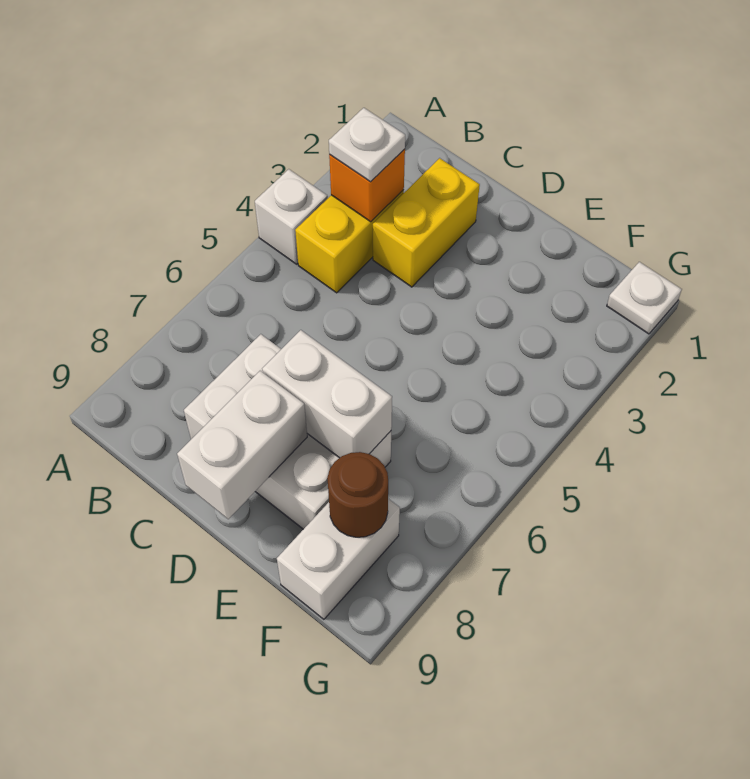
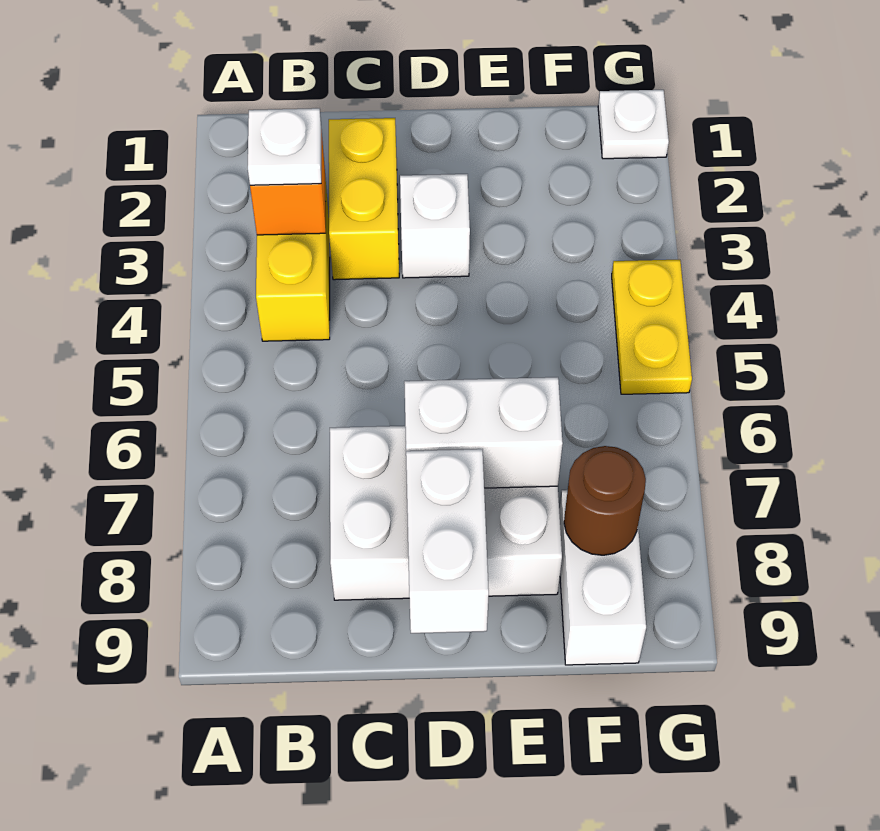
white 1x1 brick [255,169,328,264] -> white 1x1 brick moved to [400,174,470,278]
none -> yellow 1x2 plate [612,260,692,394]

